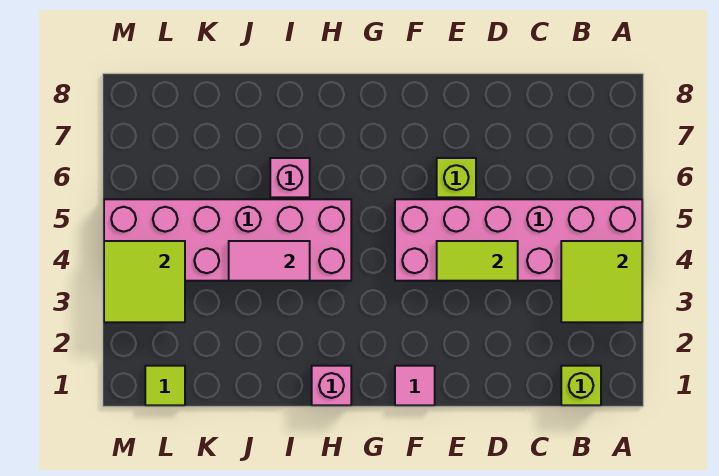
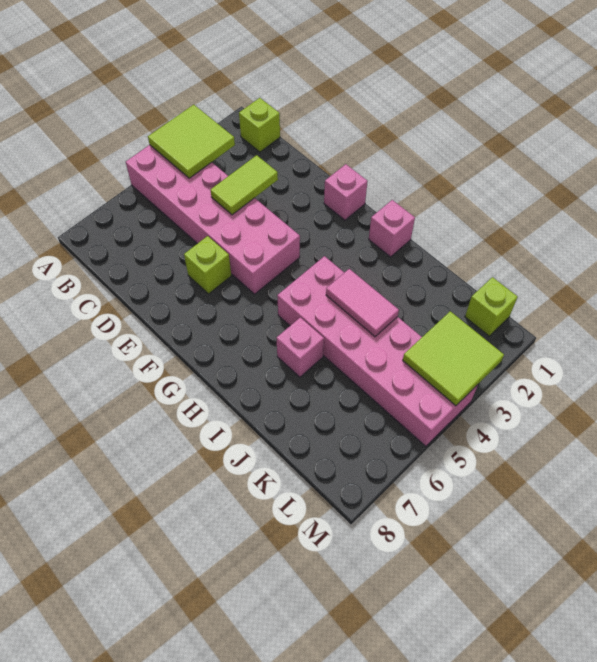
lime 1x2 tile [437,241,518,281] -> lime 1x2 tile turned to [210,155,278,215]
pink 1x1 tile [395,366,435,405] -> pink 1x1 brick [324,164,368,220]
lime 1x1 tile [145,366,185,405] -> lime 1x1 brick [465,277,518,336]

